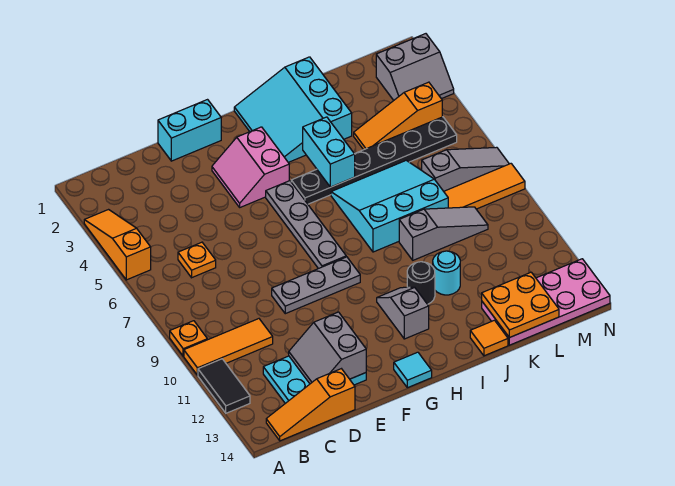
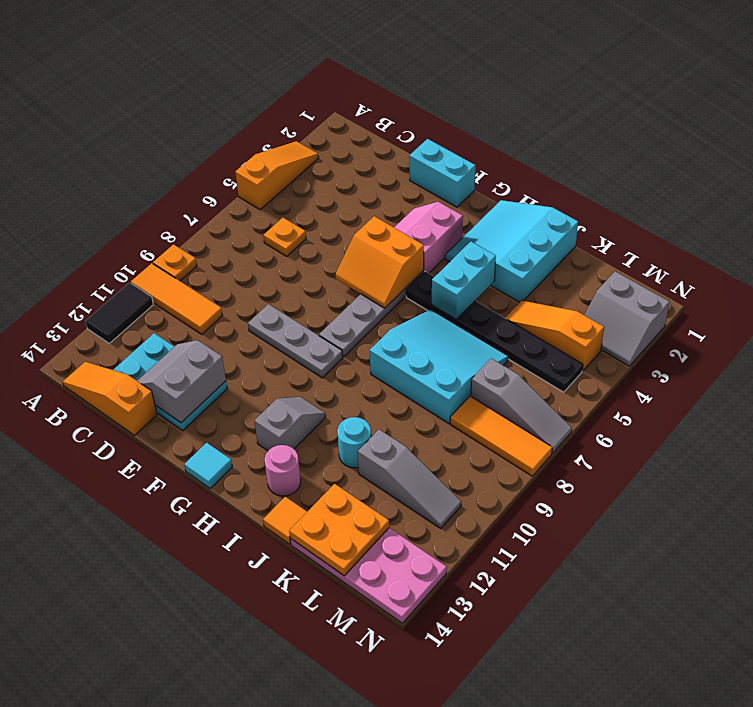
none -> orange 2x2 slope [335,216,424,308]
black 1x1 round brick [407,262,435,304] -> none
none -> pink 1x1 round brick [265,445,301,496]
grey 1x3 slope [399,207,488,260] -> grey 1x3 slope moved to [358,430,461,528]

